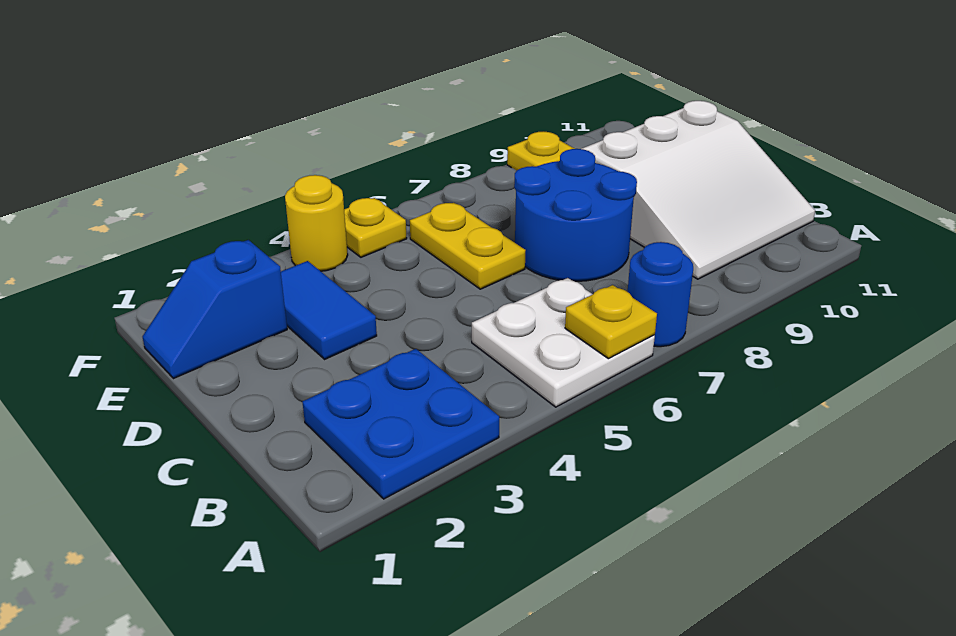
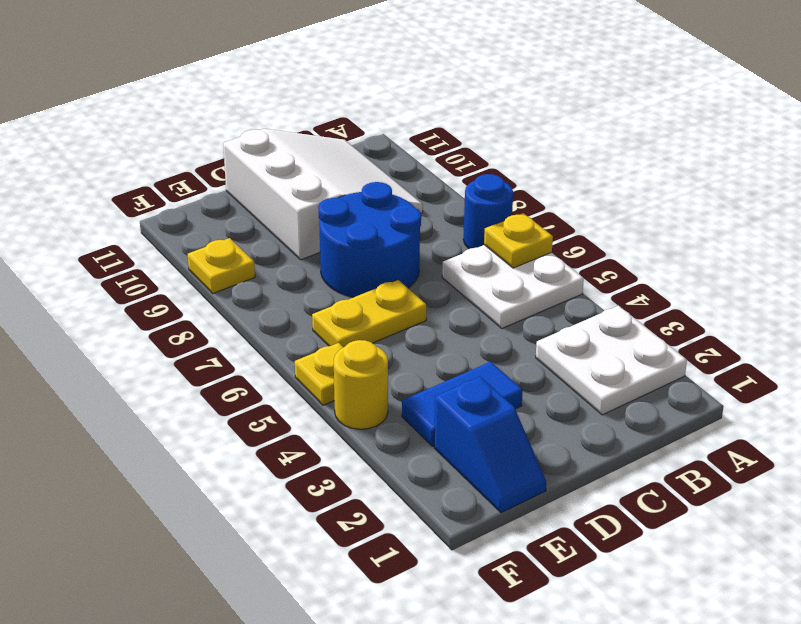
blue 2x2 plate [303,349,499,499] -> white 2x2 plate [536,306,687,415]

